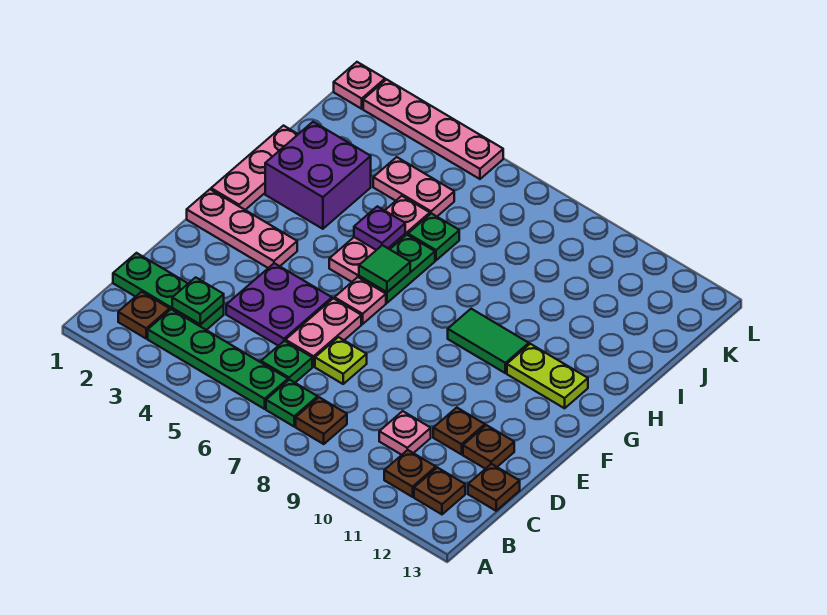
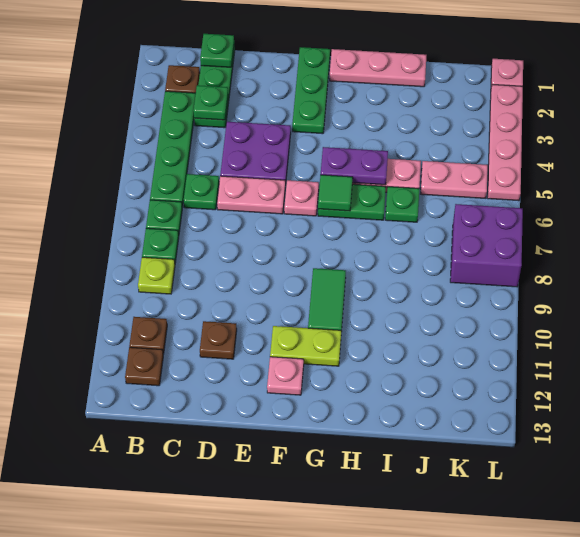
brown 1x1 plate [296,397,347,444] -> green 1x1 plate [142,228,179,263]
none -> green 1x1 plate [200,34,234,67]
pink 1x1 plate [379,411,431,455] -> pink 1x1 plate moved to [267,357,304,395]
brown 1x1 plate [468,464,520,511] -> none
lime 1x1 plate [315,337,367,384] -> lime 1x1 plate moved to [138,257,175,294]
brown 1x1 plate [463,425,514,469] -> none
pink 1x3 plate [187,189,297,268] -> green 1x3 plate [292,47,330,134]
lime 1x2 plate [507,344,588,408] -> lime 1x2 plate turned to [270,326,341,366]
purple 2x2 brick [265,122,371,229] -> purple 2x2 brick moved to [450,204,523,287]
purple 1x1 plate [354,206,405,250] -> purple 1x2 plate [321,147,388,185]
pink 1x2 plate [373,157,454,216] -> pink 1x2 plate turned to [421,161,488,198]

